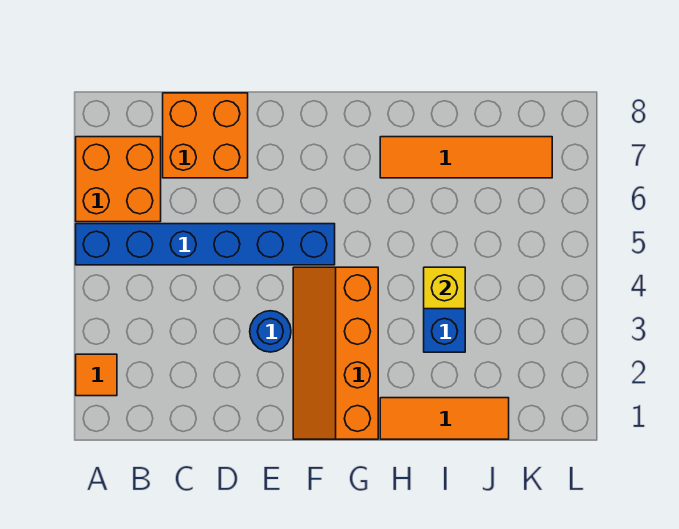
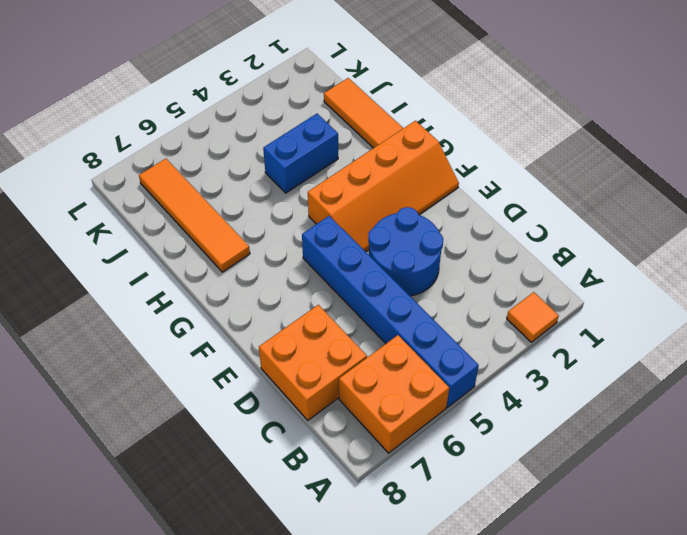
blue 1x1 round brick [250,311,291,352] -> blue 2x2 round brick [368,207,443,296]
yellow 1x1 brick [424,267,465,309] -> none

